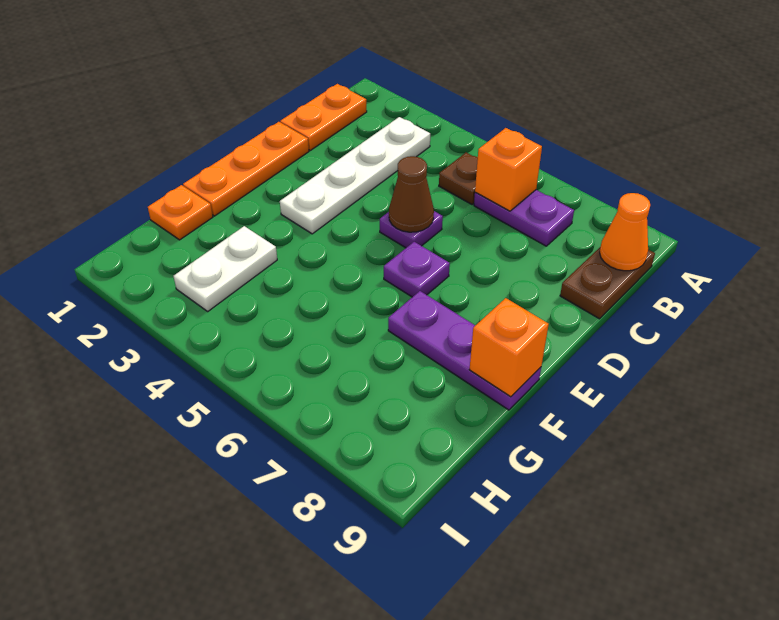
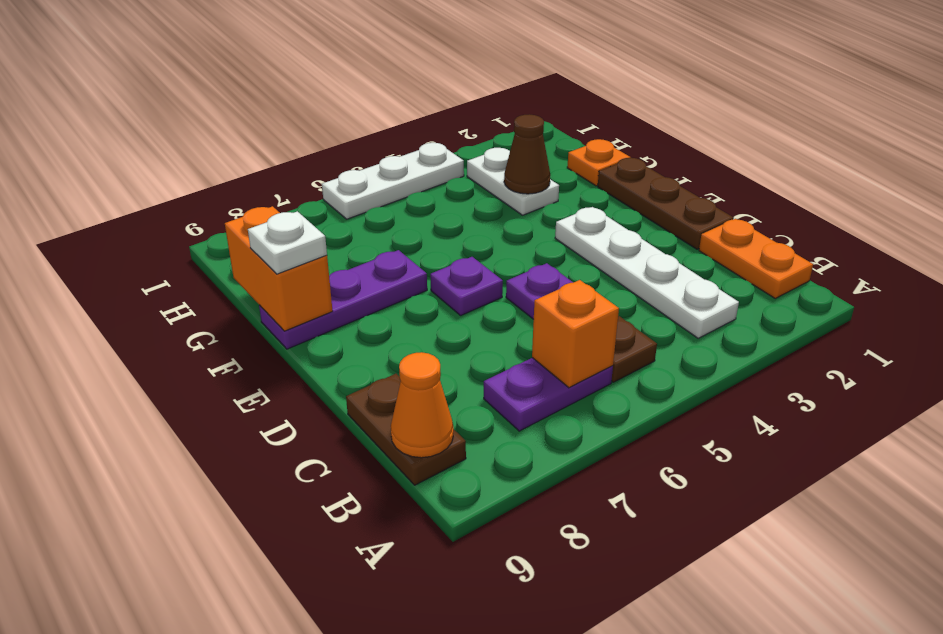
orange 1x3 plate [183,122,309,216] -> brown 1x3 plate [598,158,734,249]
brown 1x1 cone [389,156,434,232] -> brown 1x1 cone moved to [504,114,550,194]
orange 1x1 brick [469,298,549,397] -> orange 1x2 brick [225,206,333,331]
none -> white 1x1 plate [248,211,327,274]
none -> white 1x3 plate [322,143,464,219]

